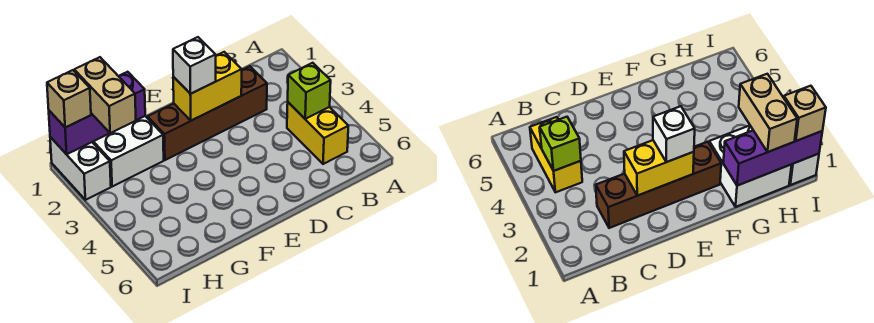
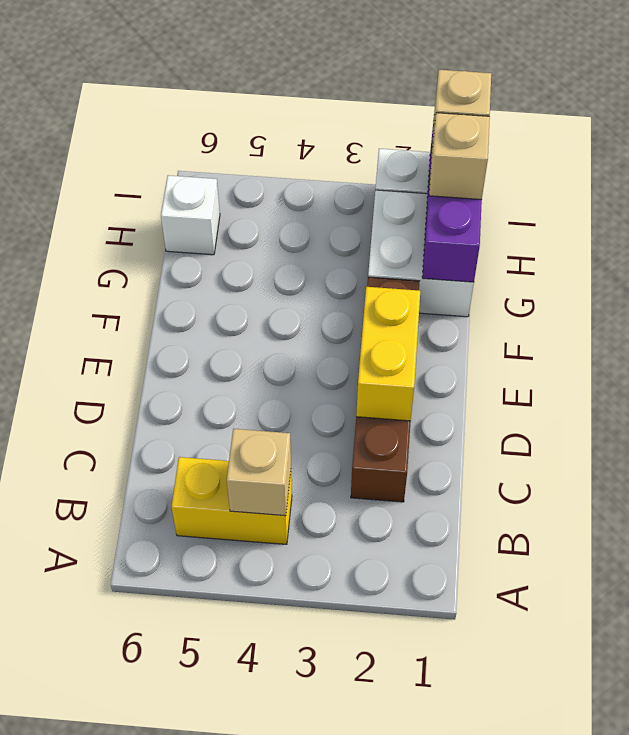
lime 1x1 brick [288,63,331,119] -> tan 1x1 brick [227,429,291,516]
white 1x1 brick [173,37,216,94] -> white 1x1 brick moved to [161,175,220,255]
tan 1x2 brick [74,57,136,133] -> tan 1x1 brick [429,113,490,200]

